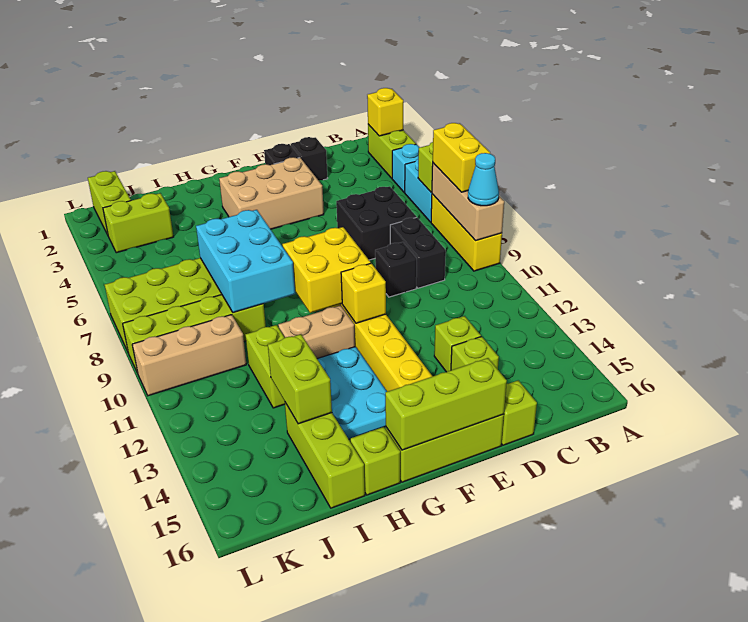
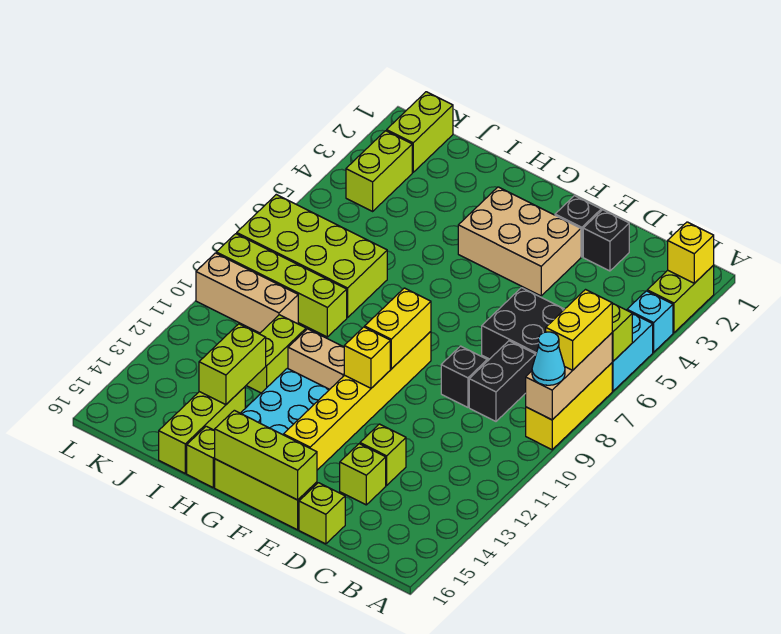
yellow 2x2 brick [282,227,371,313] -> yellow 1x2 brick [365,288,431,369]
cyan 2x3 brick [196,210,295,313] -> none
lime 1x2 brick [103,193,174,253] -> lime 1x2 brick turned to [346,131,412,211]

